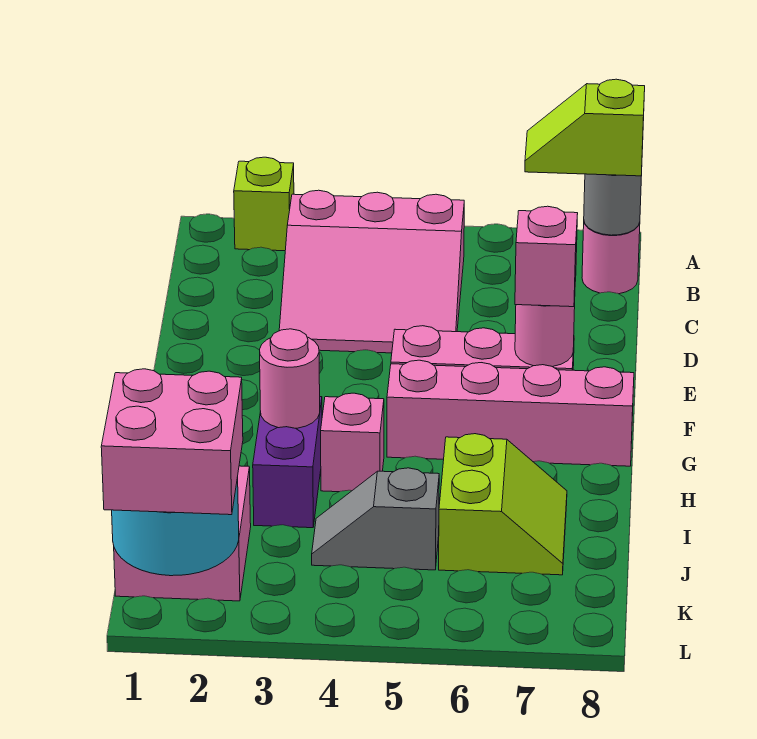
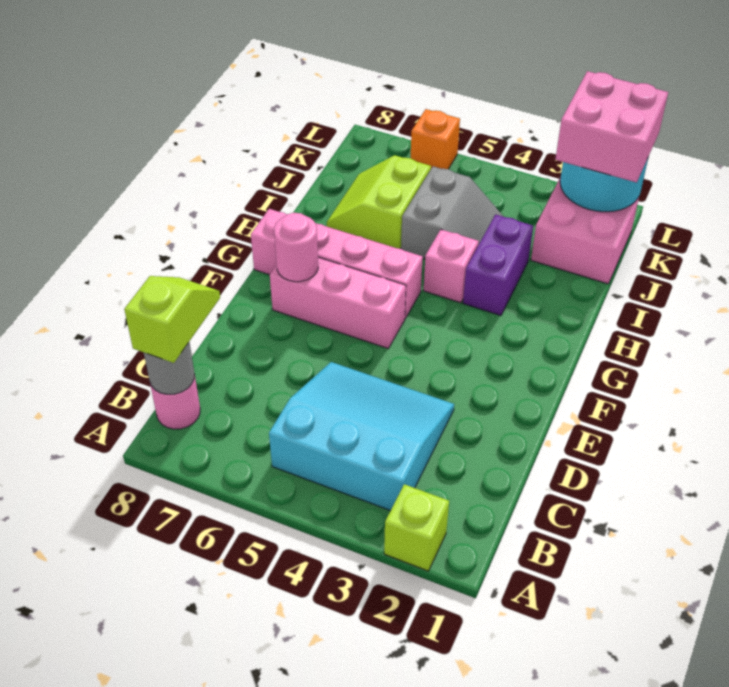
pink 3x3 slope [279,190,464,353] -> cyan 3x3 slope [269,362,454,511]
lime 1x2 slope [525,79,645,176] -> lime 1x2 slope turned to [124,276,220,363]
pink 1x1 brick [515,206,578,307] -> none
pink 1x1 round brick [260,329,320,428] -> none
grey 1x2 slope [312,468,439,570] -> grey 2x2 slope [401,166,504,259]
none -> orange 1x1 brick [411,109,460,169]

